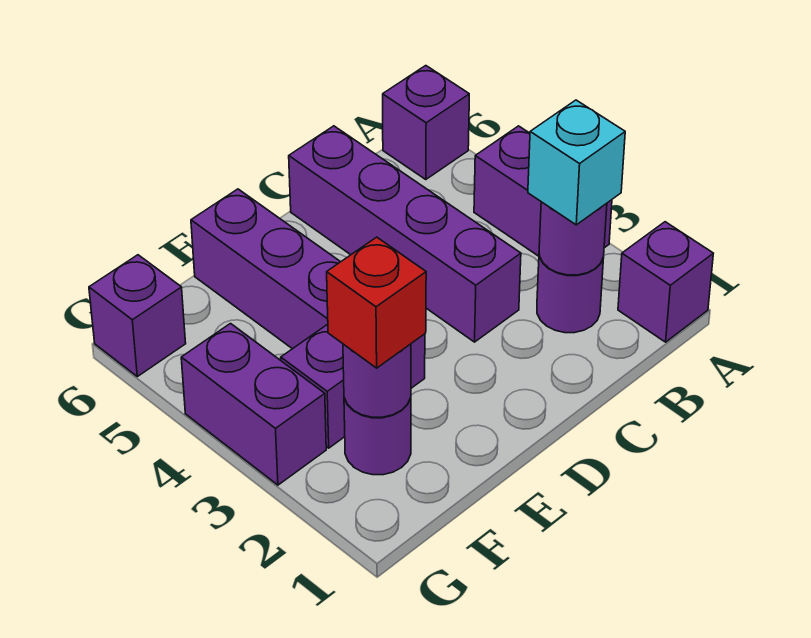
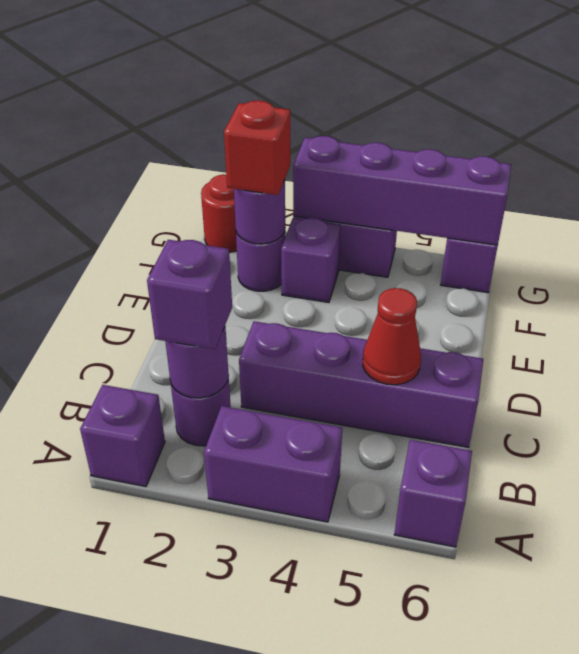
cyan 1x1 brick [528,100,625,225] -> purple 1x1 brick [147,240,232,349]
none -> red 1x1 cone [363,288,421,385]
purple 1x4 brick [191,189,425,388] -> purple 1x4 brick moved to [293,136,511,245]
none -> red 1x1 round brick [201,174,237,252]

